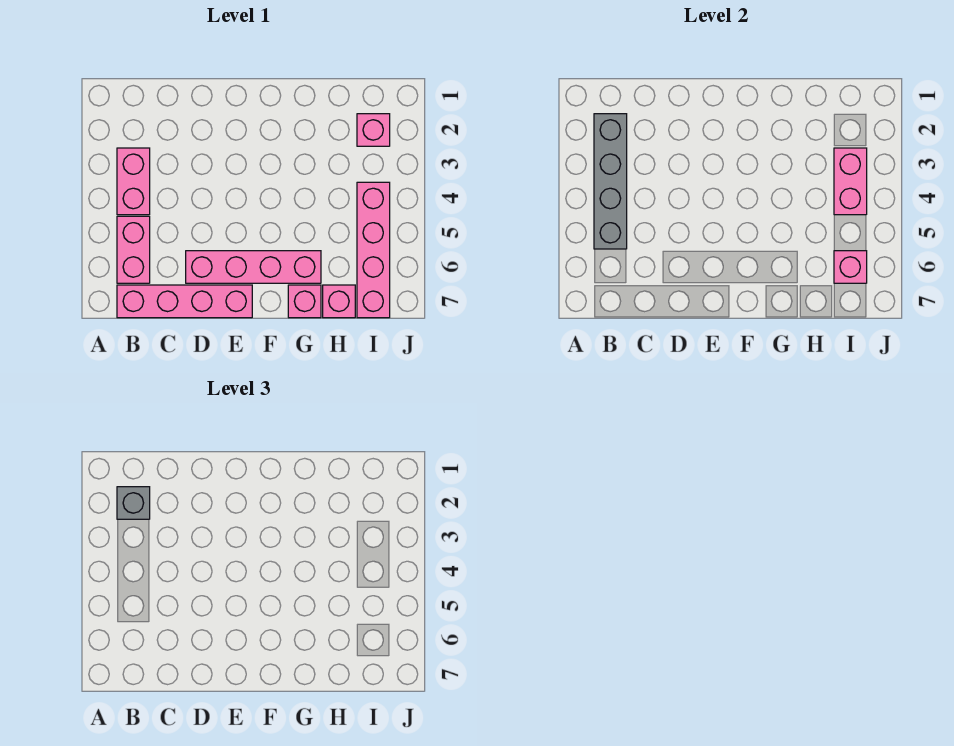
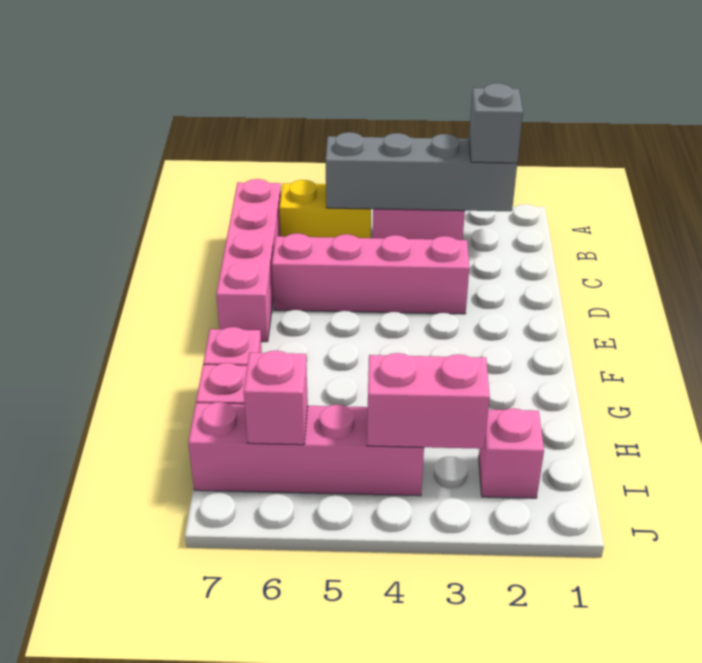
pink 1x2 brick [117,216,150,283] -> yellow 1x2 brick [279,180,371,238]
pink 1x4 brick [186,251,321,283] -> pink 1x4 brick turned to [272,233,469,314]

